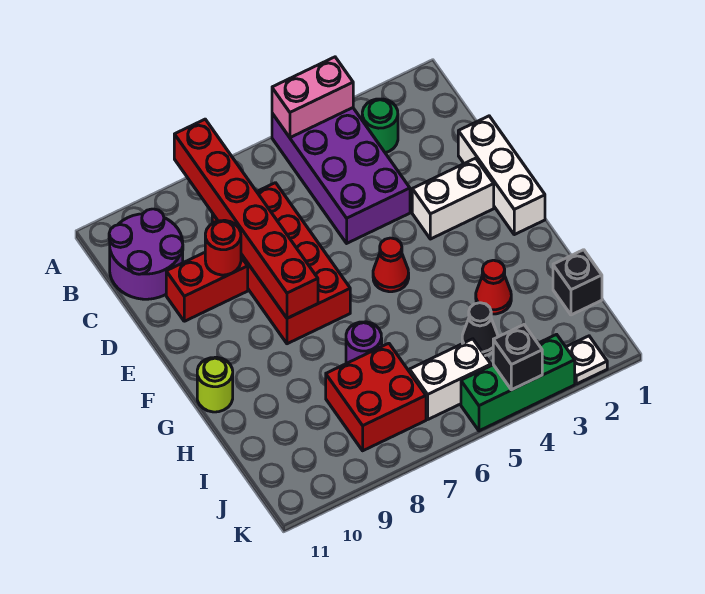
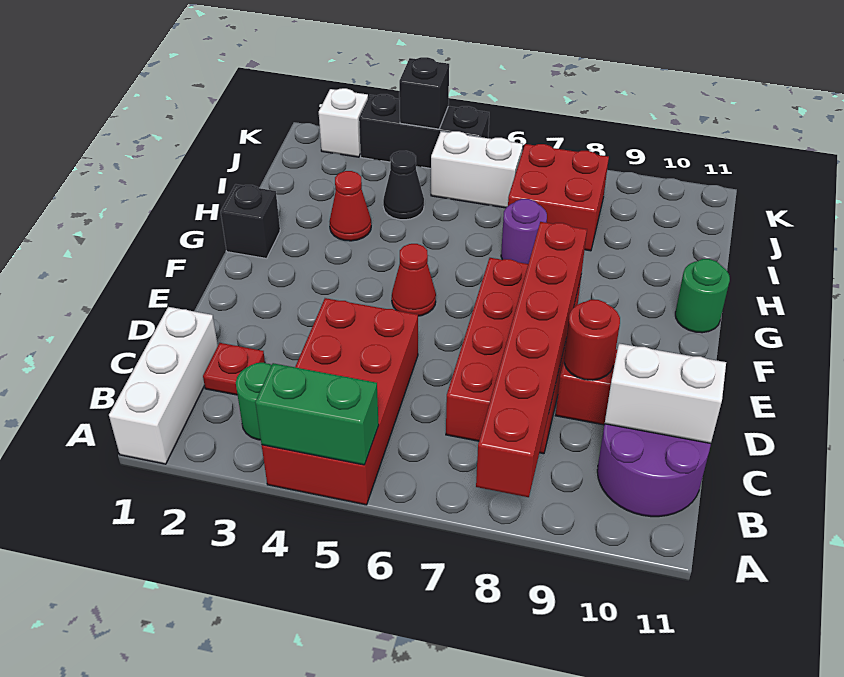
purple 2x4 brick [272,108,410,243] -> red 2x4 brick [262,298,418,505]
pink 1x2 brick [272,57,353,138] -> green 1x2 brick [255,363,379,465]
none -> red 1x1 plate [203,343,265,395]
white 1x3 brick [458,116,545,235] -> white 1x3 brick moved to [109,307,218,464]
white 1x2 brick [412,158,494,239] -> white 1x2 brick moved to [605,343,726,443]
lime 1x1 round brick [197,357,233,412] -> green 1x1 round brick [675,259,730,333]
black 1x1 brick [553,250,602,315] -> black 1x1 brick moved to [221,184,280,259]
white 1x1 plate [566,336,607,384] -> white 1x1 brick [319,88,368,157]
green 1x3 brick [461,334,575,431] -> black 1x3 brick [359,94,489,168]

